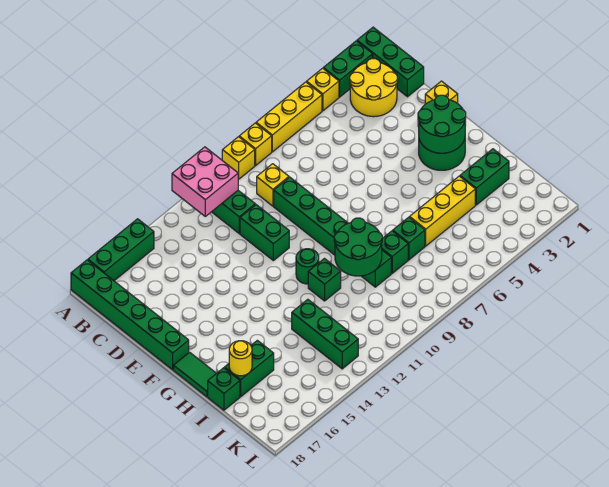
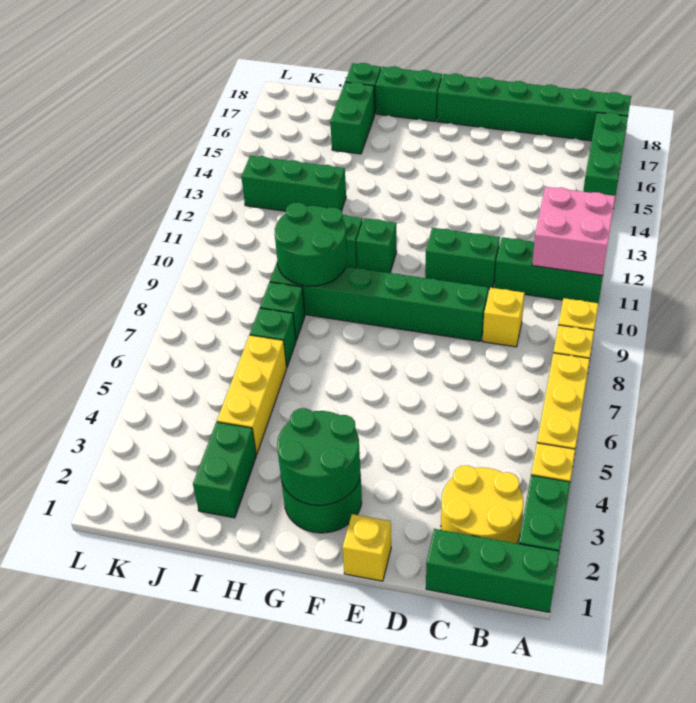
green 1x1 round brick [296,249,319,284] -> green 1x1 brick [356,218,397,273]
green 1x2 tile [174,352,216,397] -> green 1x2 brick [376,66,442,122]
yellow 1x1 round brick [229,341,252,376] -> none

